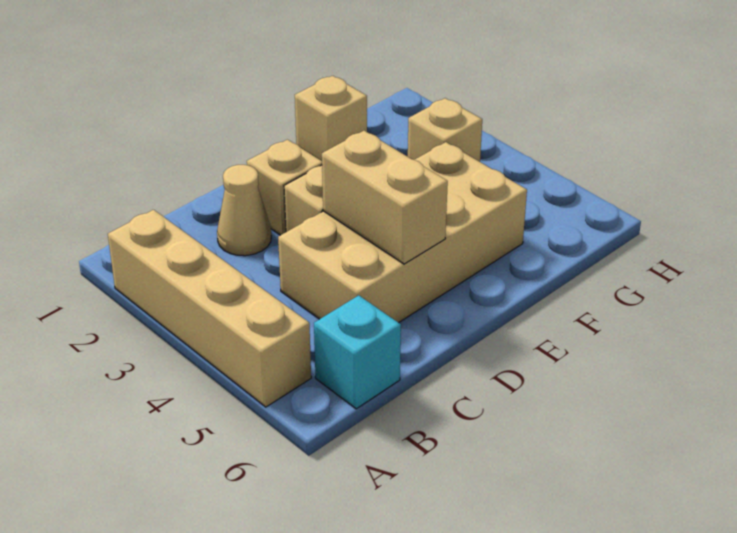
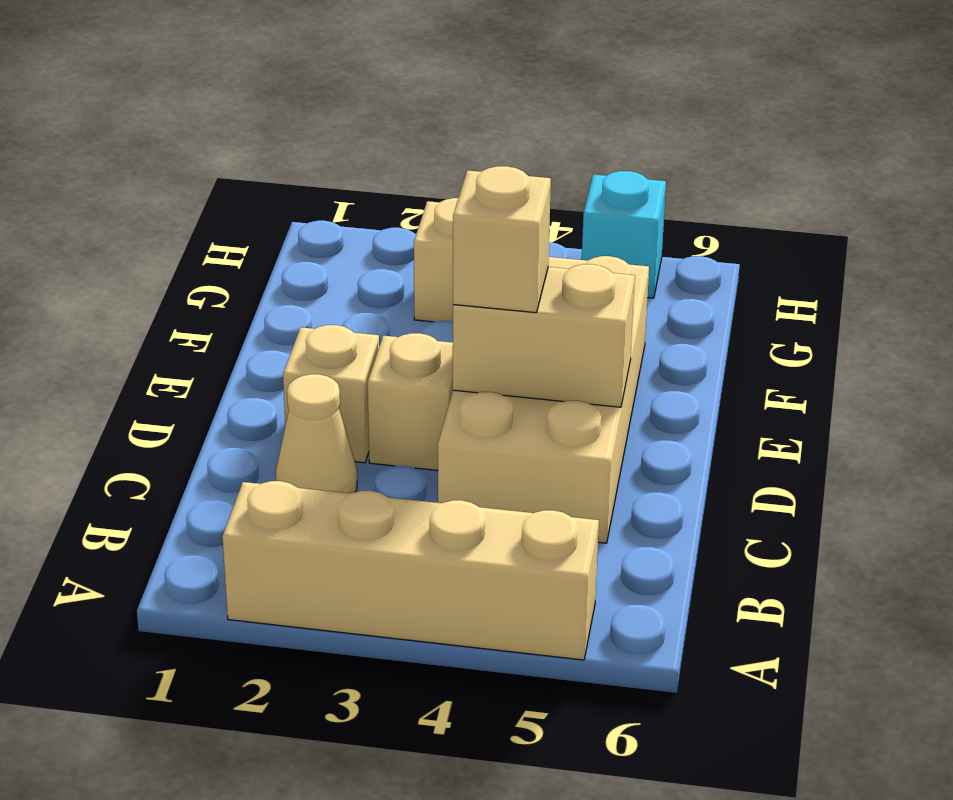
cyan 1x1 brick [314,295,401,409] -> cyan 1x1 brick moved to [582,171,666,298]
tan 1x1 brick [295,76,367,161] -> tan 1x1 brick moved to [453,166,551,313]

